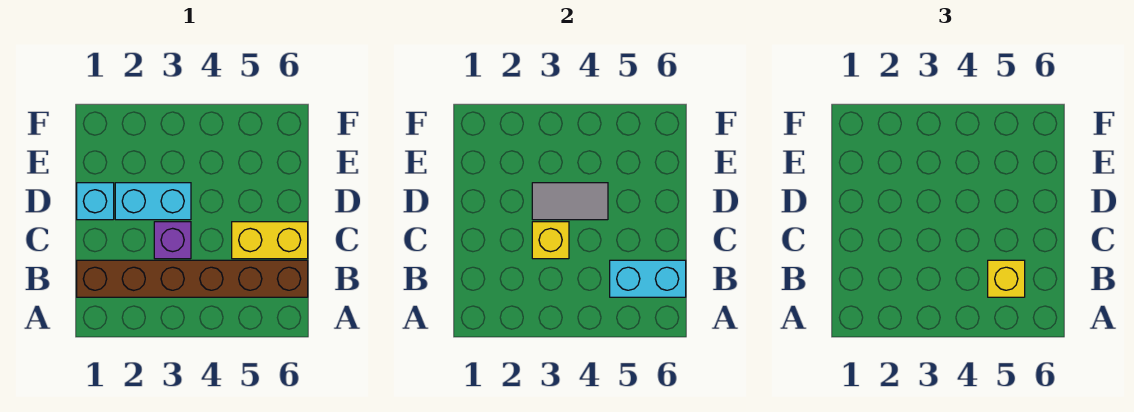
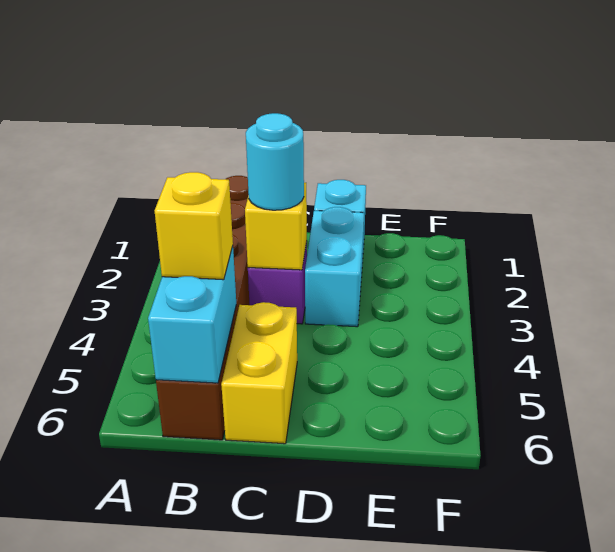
none -> cyan 1x1 round brick [246,113,304,210]
grey 1x2 tile [532,183,608,220] -> none

